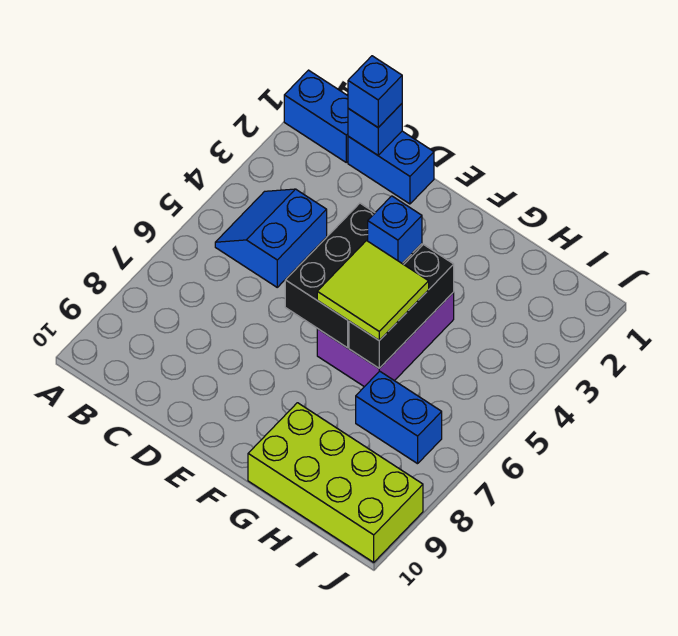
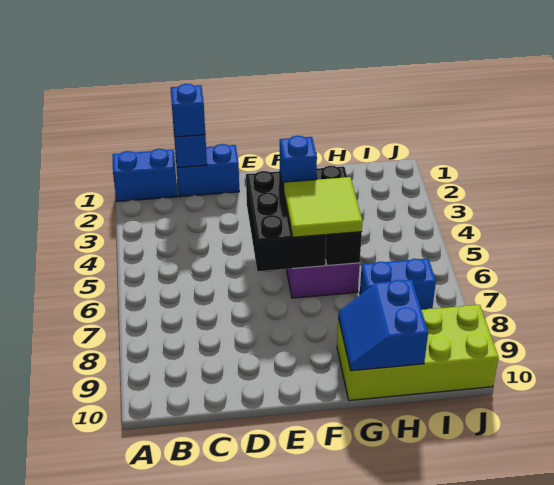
blue 2x2 slope [215,189,327,287] -> blue 2x2 slope moved to [338,280,428,371]

